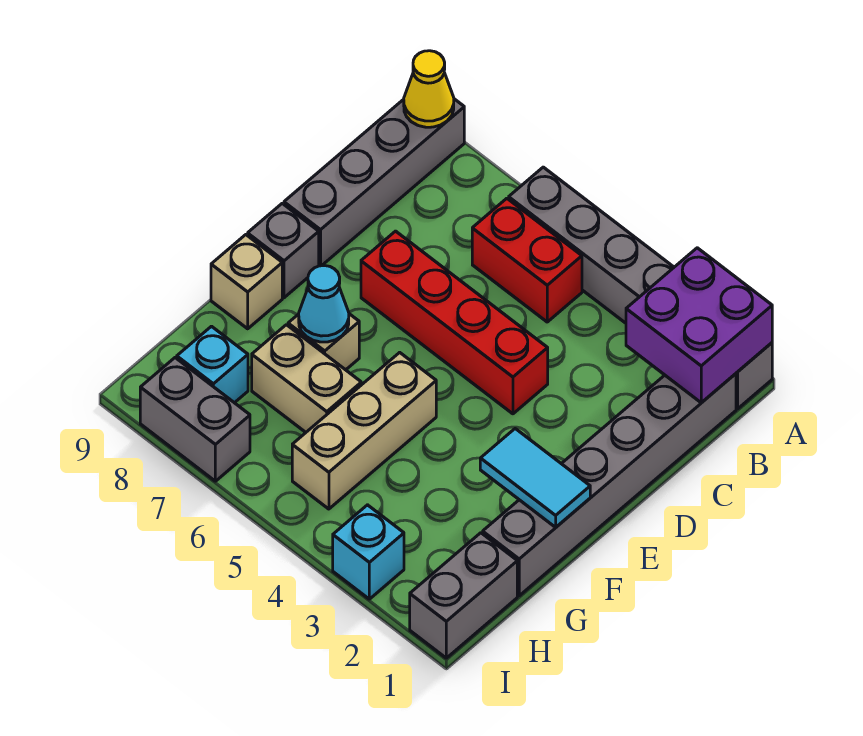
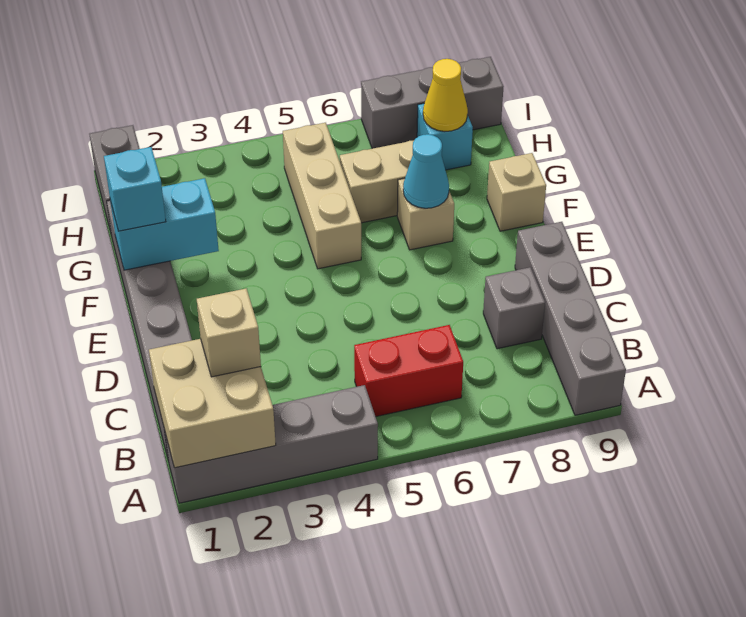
grey 1x6 brick [509,167,772,409] -> grey 1x4 brick [165,385,378,503]
purple 2x2 brick [626,248,772,403] -> tan 2x2 brick [149,339,276,468]
yellow 1x1 cone [404,51,454,127] -> yellow 1x1 cone moved to [423,59,468,131]
none -> tan 1x1 brick [197,289,261,377]
red 1x4 brick [361,231,548,414] -> none
grey 1x1 brick [248,203,319,298] -> grey 1x1 brick moved to [483,267,545,349]
cyan 1x2 tile [480,429,590,527] -> cyan 1x2 brick [110,178,219,270]
cyan 1x1 brick [333,505,404,599] -> cyan 1x1 brick moved to [104,147,166,231]
grey 1x2 brick [140,358,250,481] -> grey 1x3 brick [361,57,504,149]

